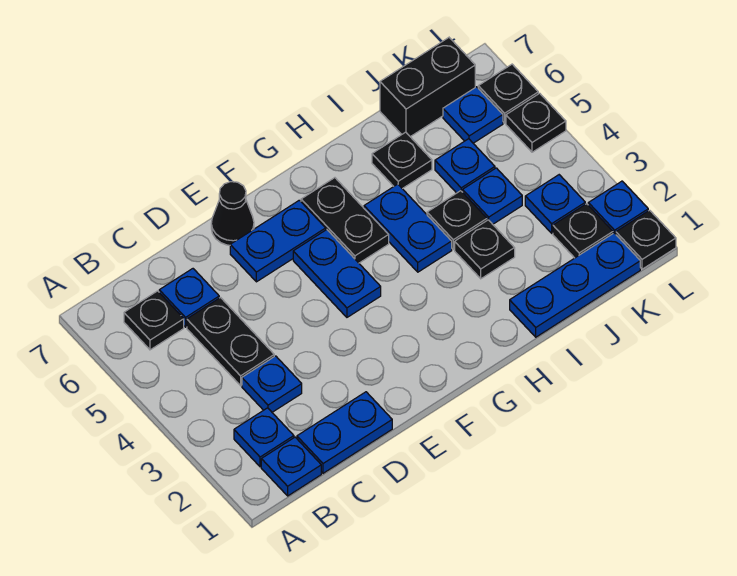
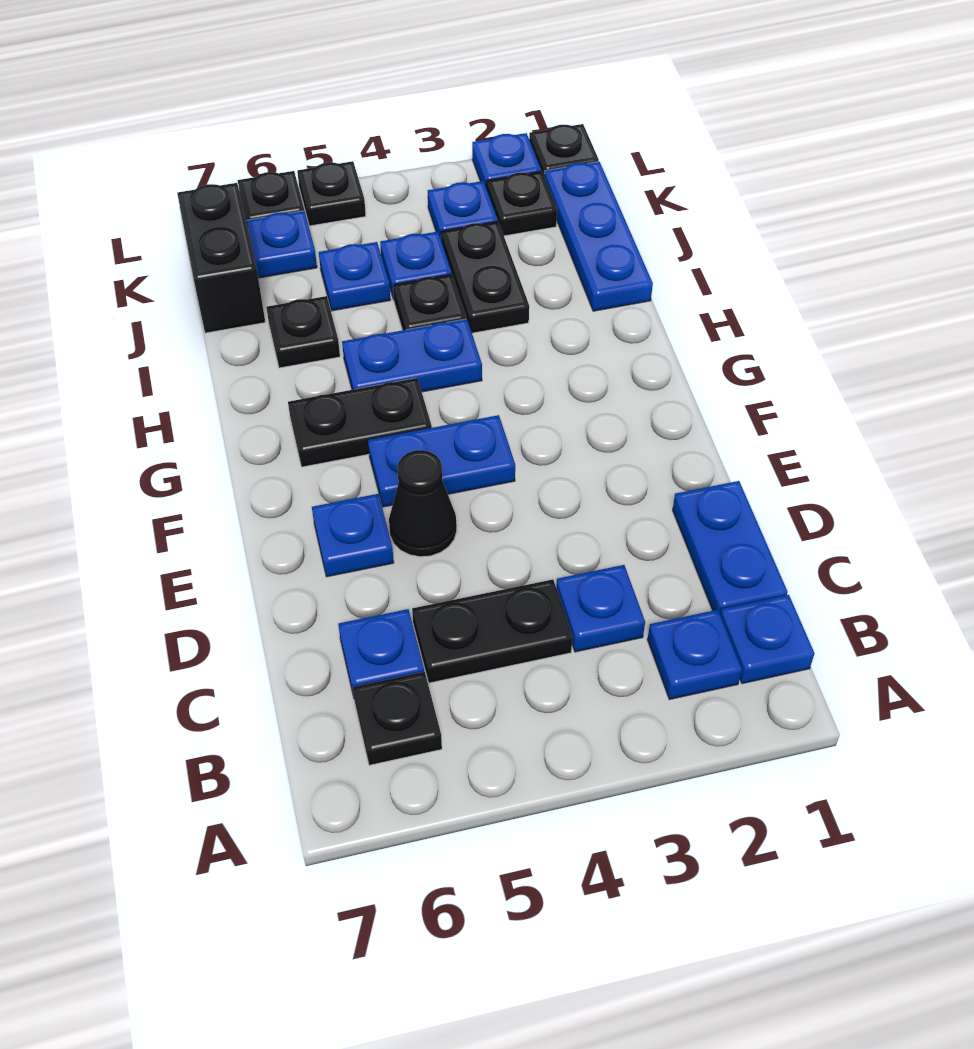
blue 1x2 plate [230,200,326,282] -> blue 1x1 plate [312,494,394,577]
black 1x1 cone [211,182,254,245] -> black 1x1 cone moved to [389,450,457,557]
black 1x1 plate [455,220,515,279] -> black 1x2 plate [441,221,529,333]

